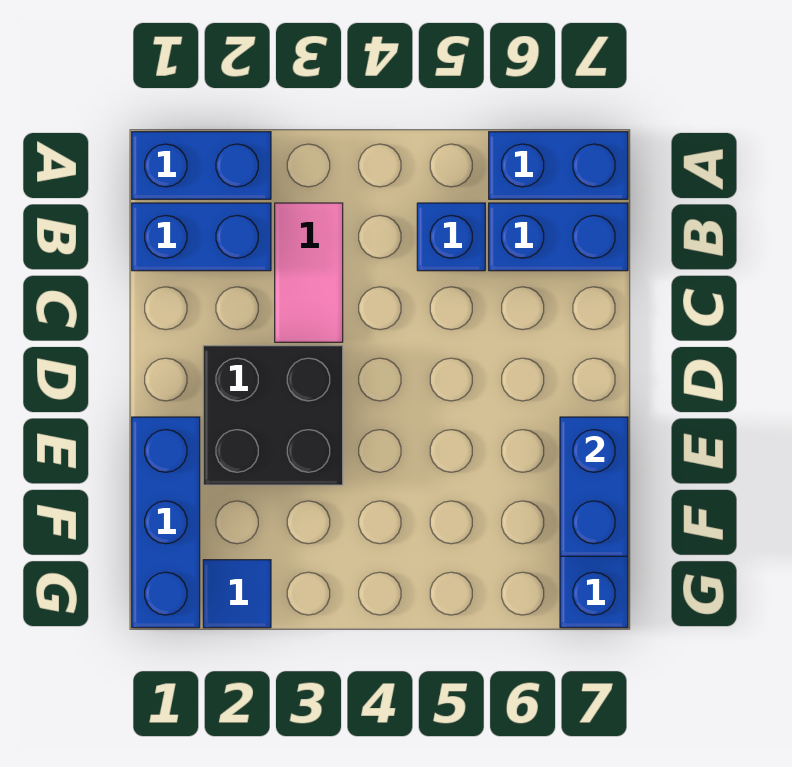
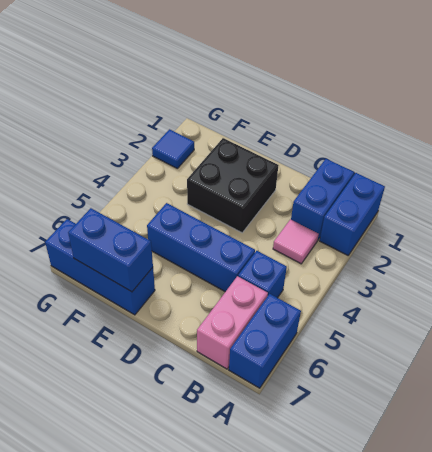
pink 1x2 tile [275,203,343,342] -> pink 1x1 tile [273,219,319,264]
blue 1x2 brick [489,203,628,271] -> pink 1x2 brick [197,276,268,369]
blue 1x3 brick [132,417,200,628] -> blue 1x3 brick moved to [147,203,255,292]

